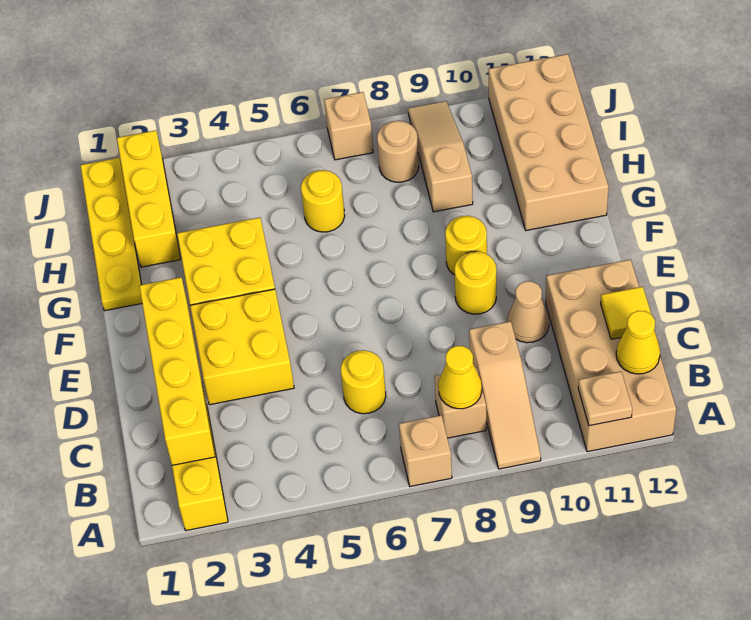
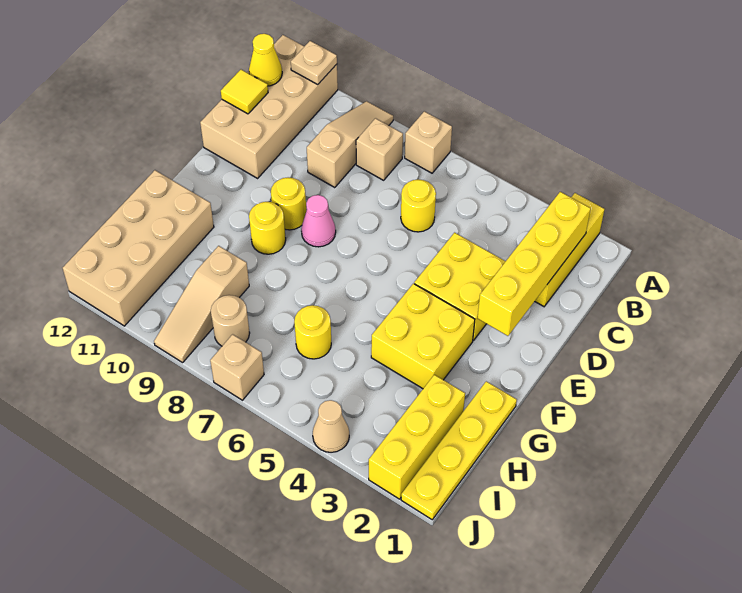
yellow 1x1 cone [438,346,482,409] -> none
tan 1x1 cone [507,281,549,343] -> tan 1x1 cone moved to [313,400,349,452]
none -> pink 1x1 cone [301,195,336,247]

